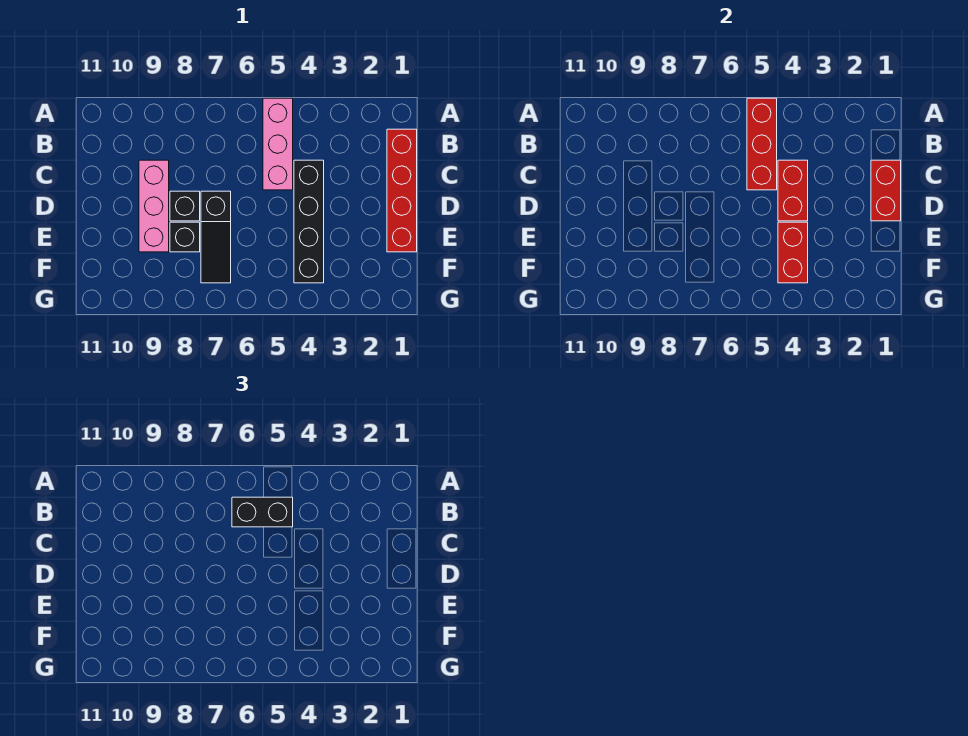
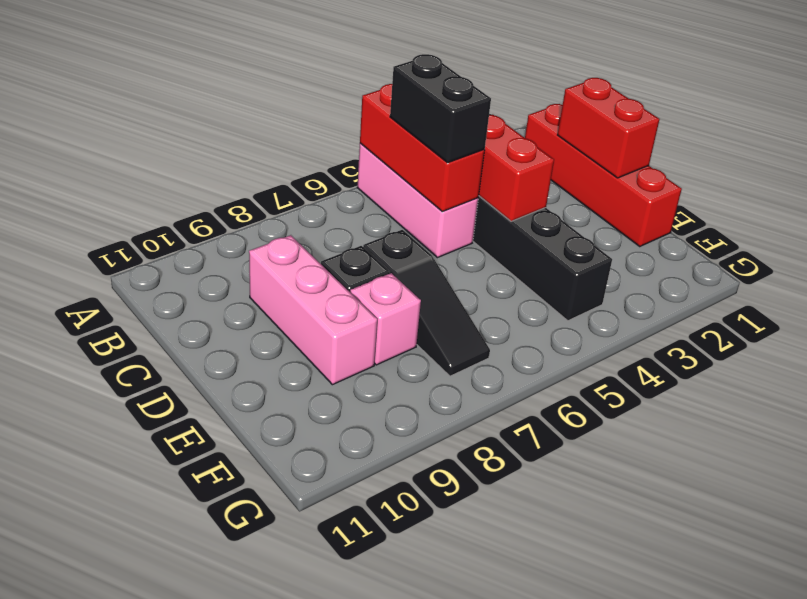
black 1x2 brick [232,497,293,527] -> black 1x2 brick turned to [390,54,491,163]
red 1x2 brick [778,222,808,283] -> none
black 1x1 brick [170,222,200,252] -> pink 1x1 brick [350,273,421,365]

